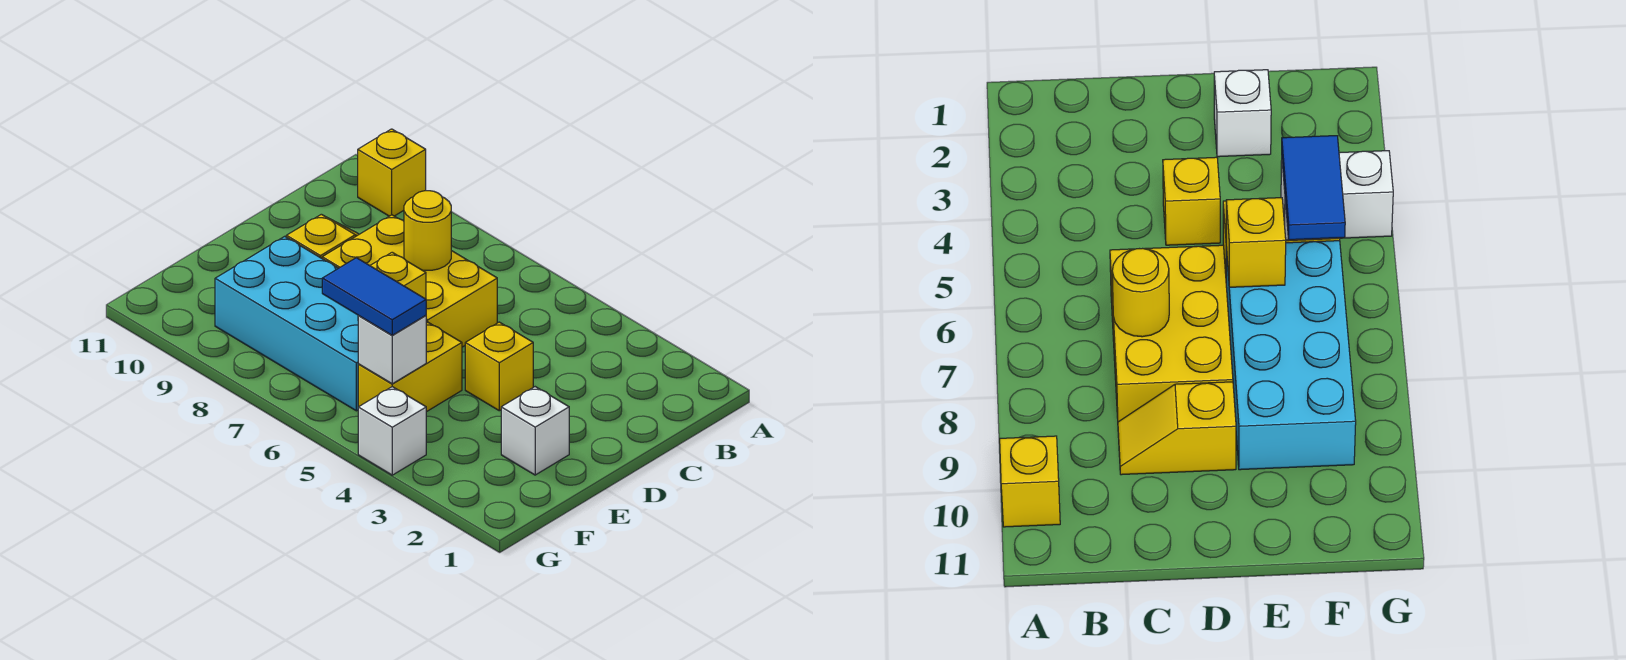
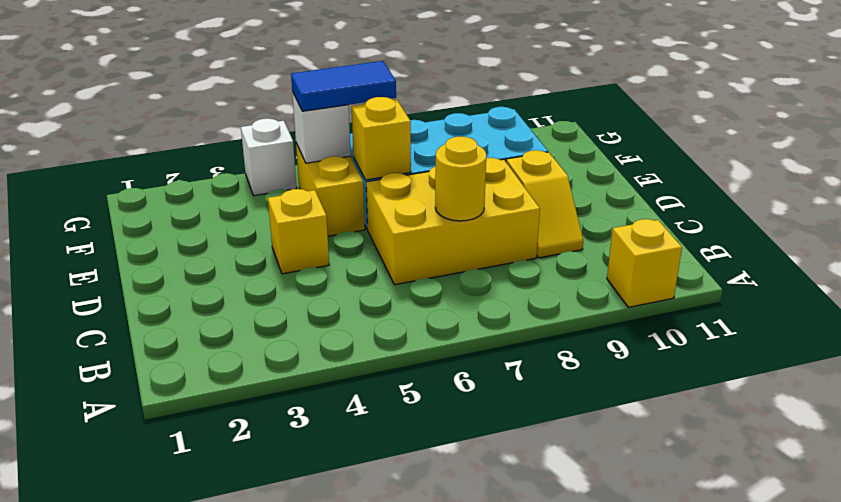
white 1x1 brick [501,387,569,475] -> none

